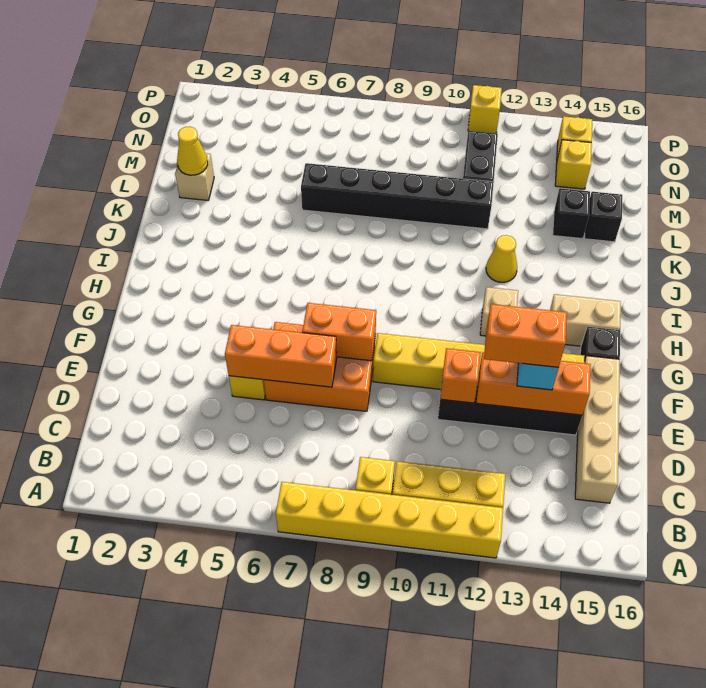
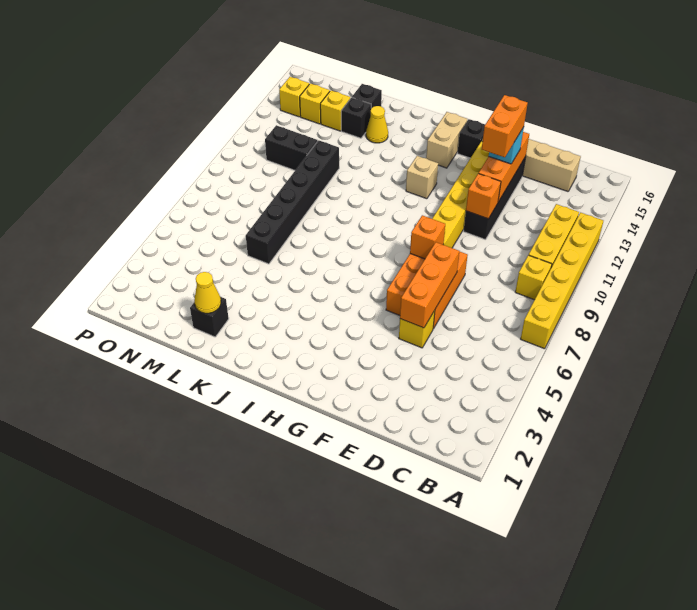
orange 1x2 brick [302,303,376,361] -> orange 1x1 brick [410,215,445,259]
yellow 1x1 cone [486,235,517,282] -> yellow 1x1 cone moved to [366,106,388,143]
tan 1x1 brick [175,153,214,200] -> black 1x1 brick [190,297,229,337]
yellow 1x1 brick [468,85,502,133] -> yellow 1x1 brick moved to [320,90,350,131]

